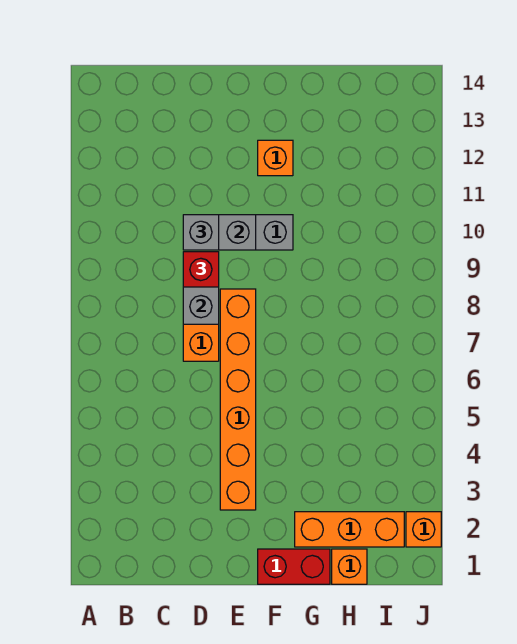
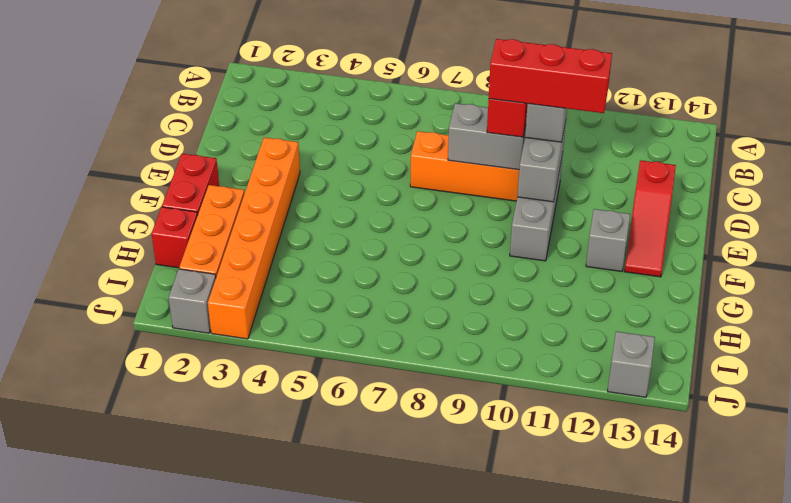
none -> red 1x3 brick [488,39,612,113]
none -> red 1x3 slope [624,160,676,277]
orange 1x6 brick [220,289,256,510] -> orange 1x6 brick turned to [208,138,300,339]
orange 1x1 brick [258,140,293,176] -> grey 1x1 brick [586,209,630,272]
orange 1x1 brick [332,549,367,584] -> red 1x1 brick [152,207,198,268]
orange 1x1 brick [406,512,441,547] -> grey 1x1 brick [169,269,216,333]
none -> grey 1x1 brick [608,331,655,397]

